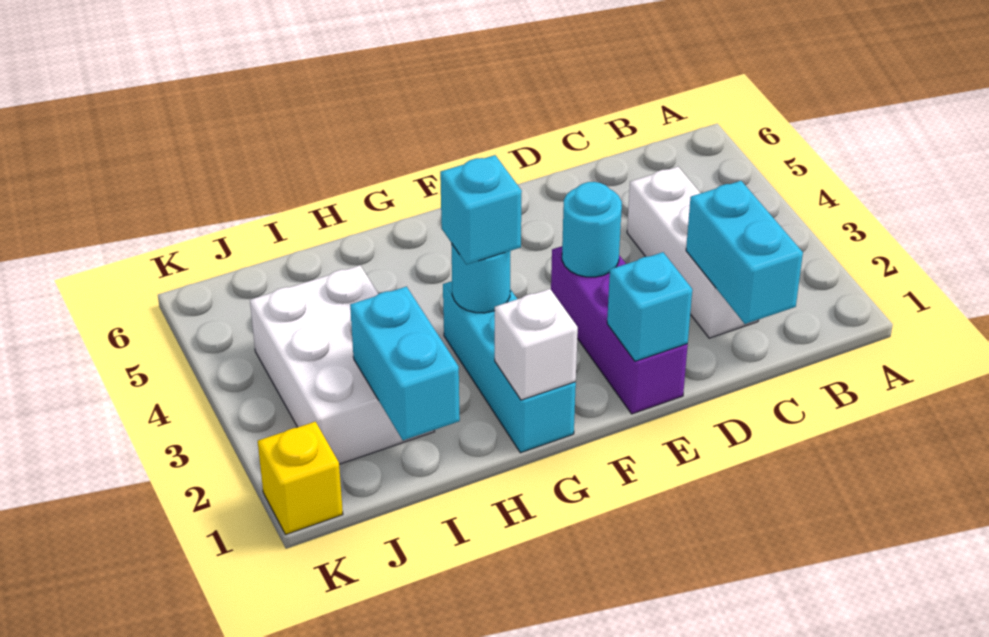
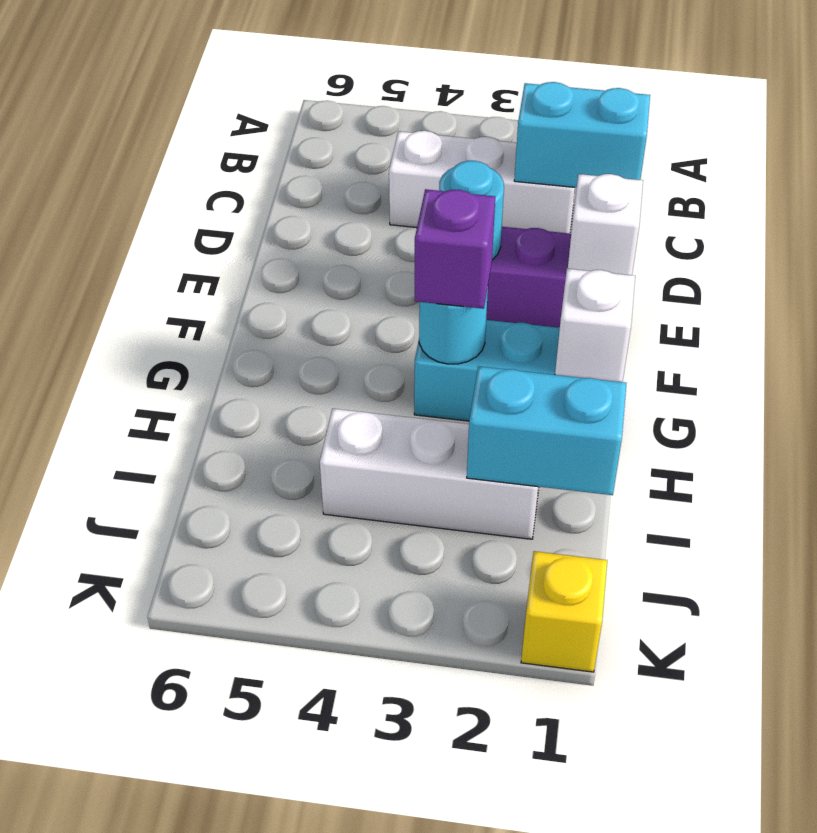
cyan 1x1 brick [607,252,692,361] -> white 1x1 brick [568,174,643,275]
cyan 1x1 brick [440,155,522,265] -> purple 1x1 brick [415,189,495,309]
white 2x3 brick [250,266,434,464] -> white 1x3 brick [320,409,539,539]

